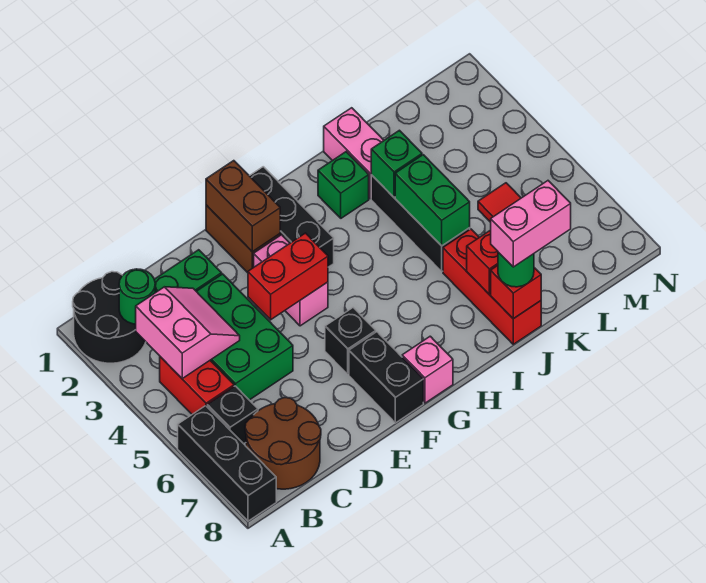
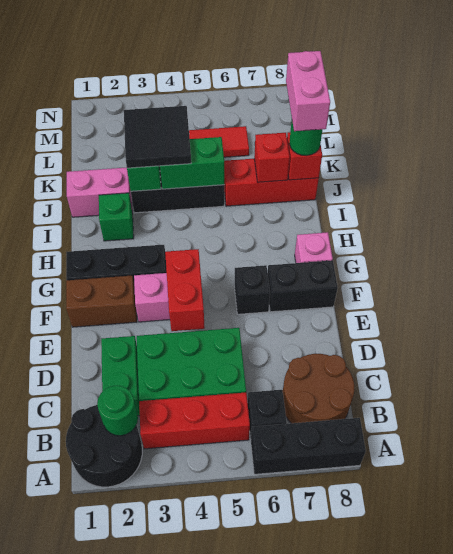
pink 2x2 slope [136,287,240,378] -> none
red 1x2 brick [160,357,234,414] -> red 1x3 brick [139,393,250,449]
brown 1x2 brick [206,161,280,252] -> none
none -> black 2x2 tile [124,106,191,168]

